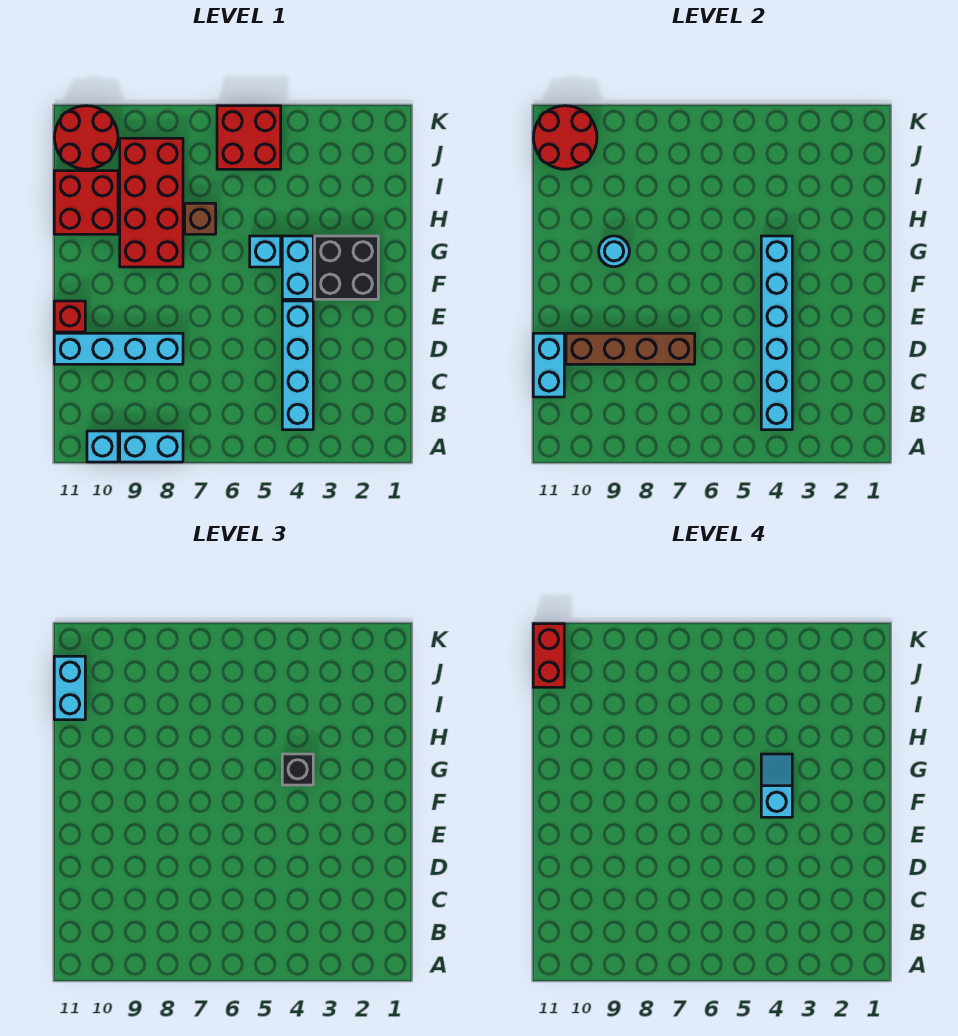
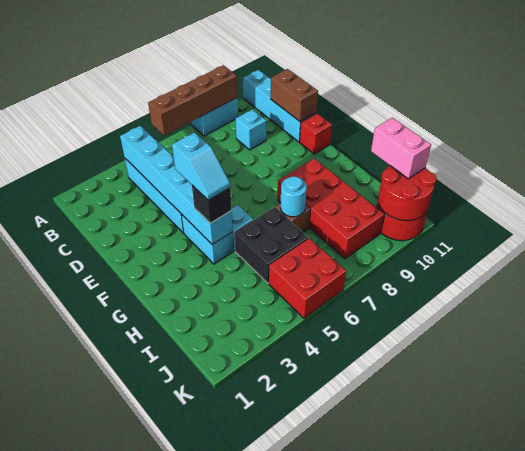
cyan 1x1 brick [87,431,118,462] -> cyan 1x1 brick moved to [235,109,266,150]
cyan 1x2 brick [533,333,564,397] -> brown 1x2 brick [271,69,318,121]
brown 1x4 brick [566,333,695,364] -> brown 1x4 brick moved to [148,65,238,136]
cyan 1x4 brick [54,333,183,364] -> cyan 1x4 brick turned to [243,70,316,142]
black 2x2 brick [315,236,378,299] -> black 2x2 brick moved to [234,207,308,283]
cyan 1x1 round brick [599,236,630,267] -> cyan 1x1 round brick moved to [280,176,307,217]
red 2x2 brick [54,171,118,234] -> none
cyan 1x2 brick [54,656,85,720] -> pink 1x2 brick [371,118,431,179]
red 1x2 brick [533,624,564,687] -> none

